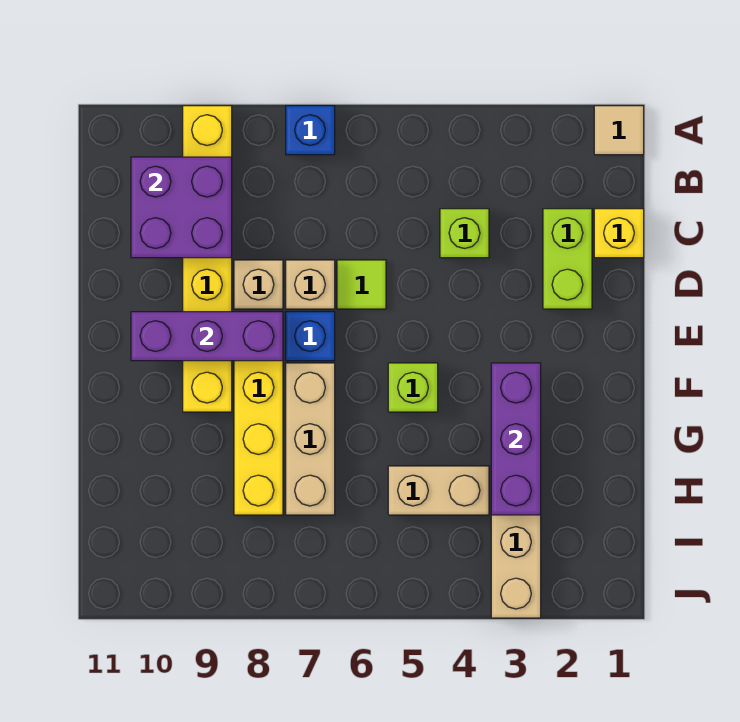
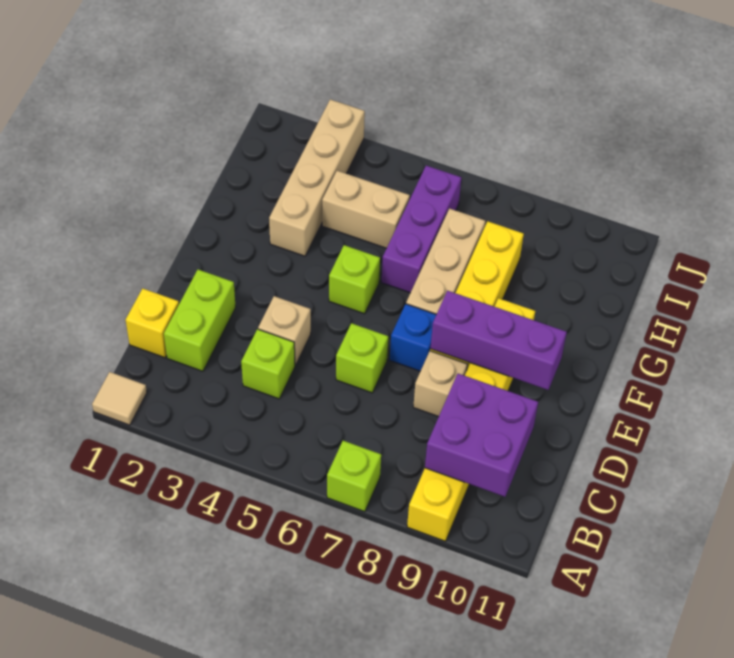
blue 1x1 brick [286,106,335,155] -> lime 1x1 brick [327,441,381,512]
lime 1x1 tile [337,260,386,309] -> lime 1x1 brick [336,323,388,393]
tan 1x1 brick [286,260,335,309] -> tan 1x1 brick moved to [258,296,311,365]
purple 1x3 brick [491,363,541,515] -> purple 1x3 brick moved to [381,166,461,293]

